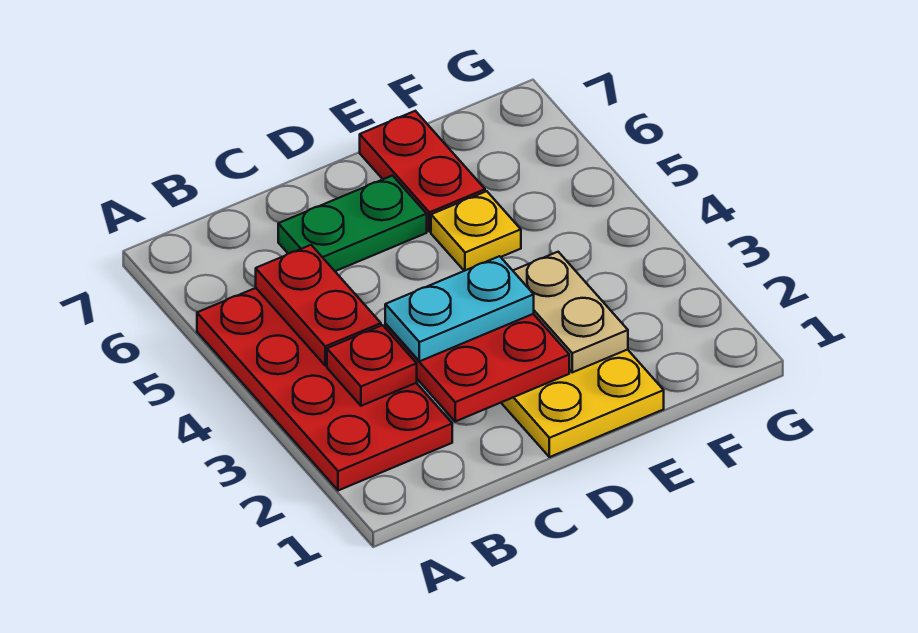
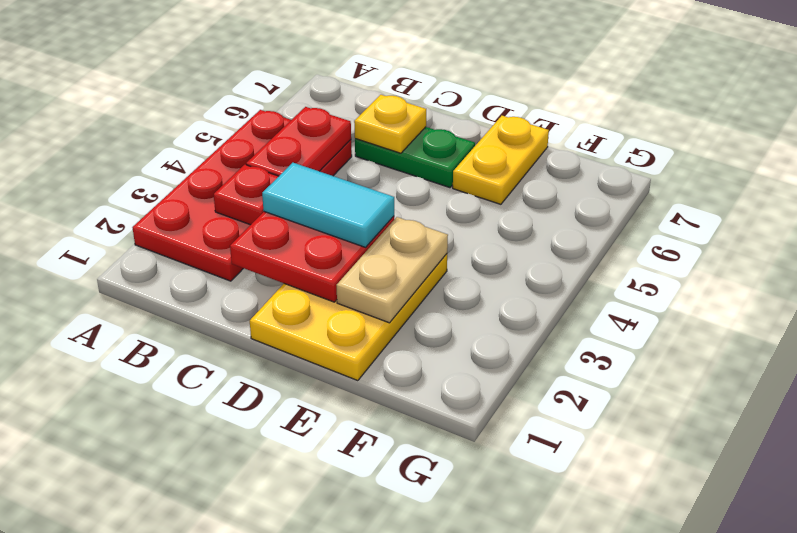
cyan 1x2 plate [385,256,534,361] -> cyan 1x2 tile [262,163,394,247]
yellow 1x1 plate [431,191,521,271] -> yellow 1x1 plate moved to [354,95,426,153]
red 1x2 plate [360,111,485,232] -> yellow 1x2 plate [453,116,549,204]

